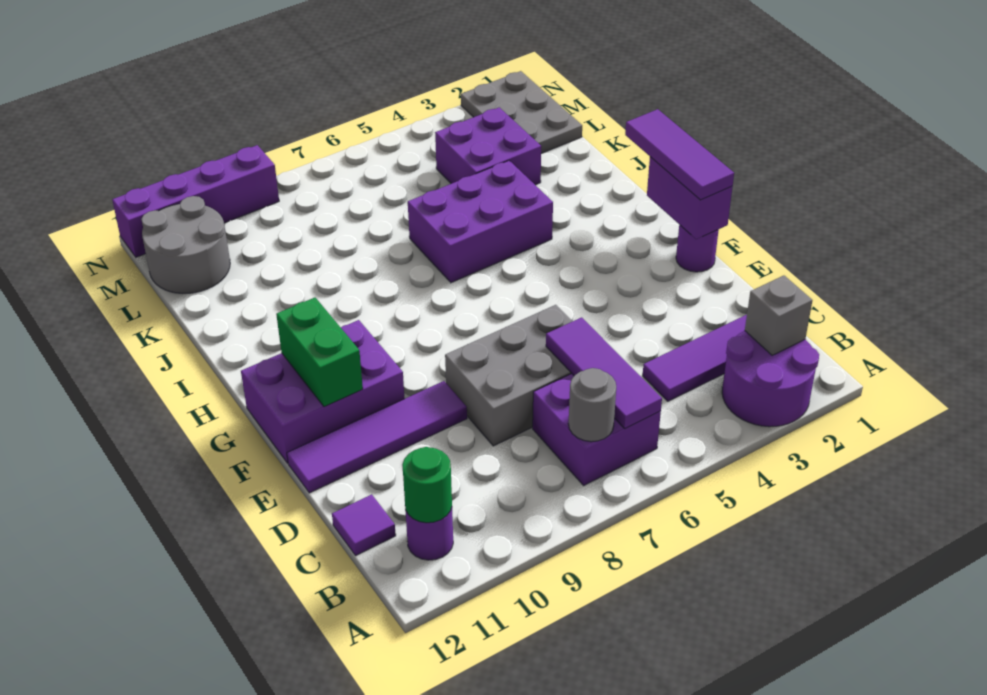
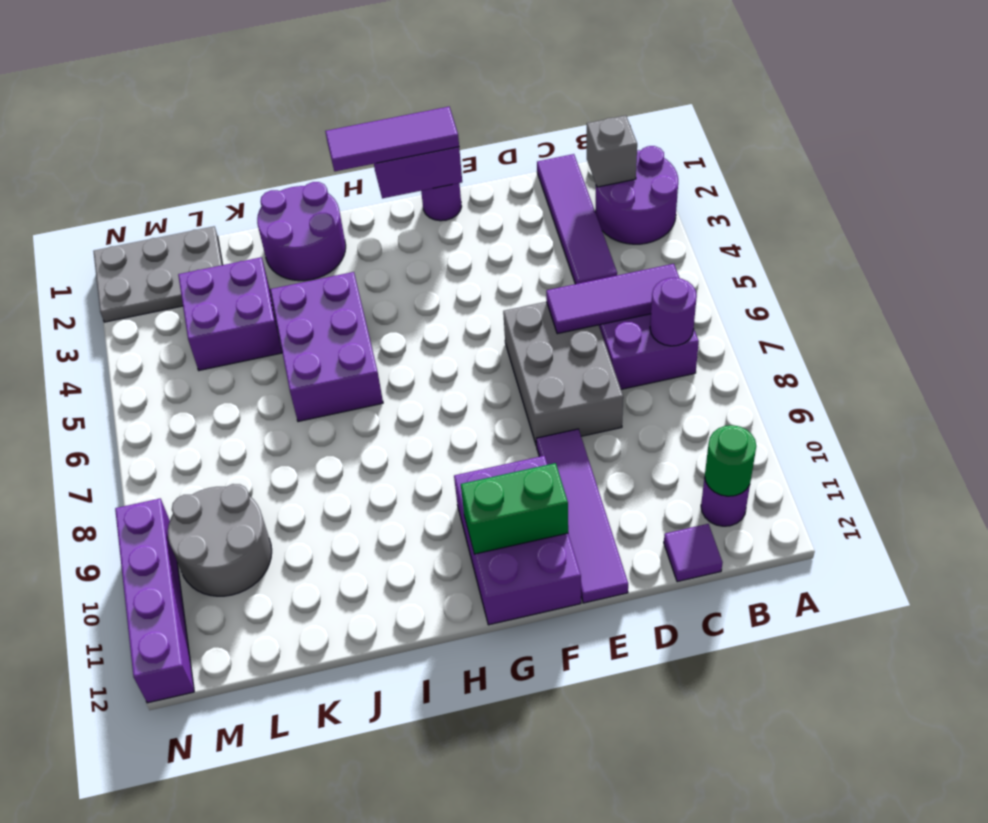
grey 1x1 round brick [569,368,616,442] -> purple 1x1 round brick [650,278,697,346]
none -> purple 2x2 round brick [257,182,346,281]
grey 2x2 round brick [141,196,230,293] -> grey 2x2 round brick moved to [168,484,272,596]

